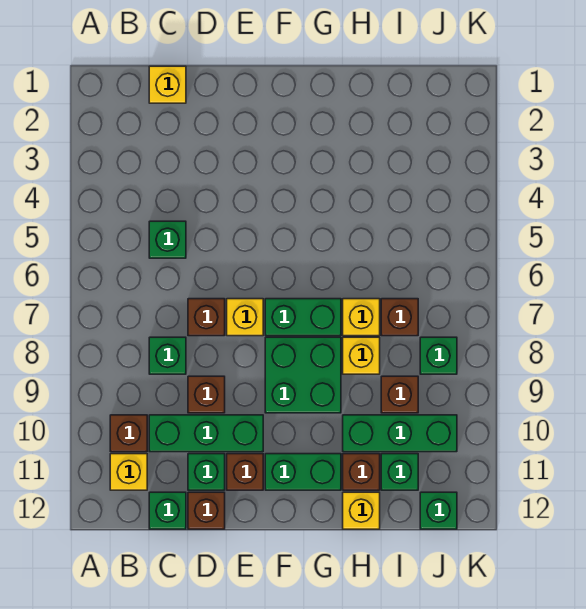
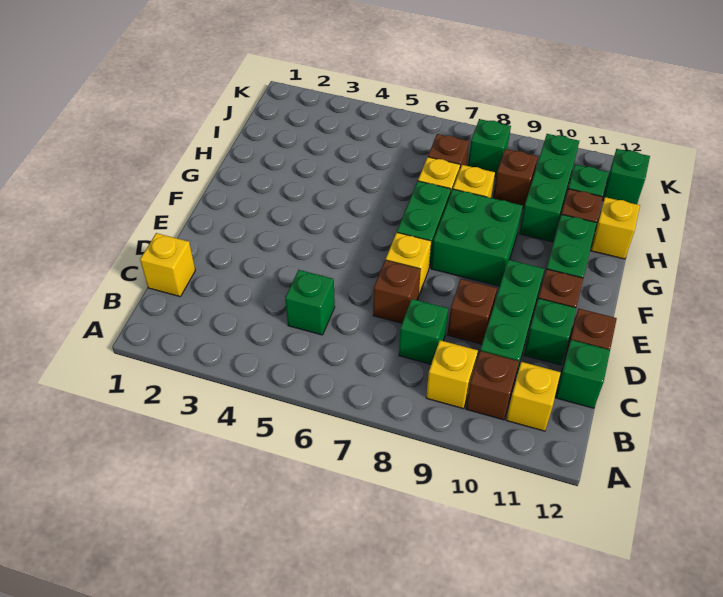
none -> yellow 1x1 brick [426,340,478,409]

